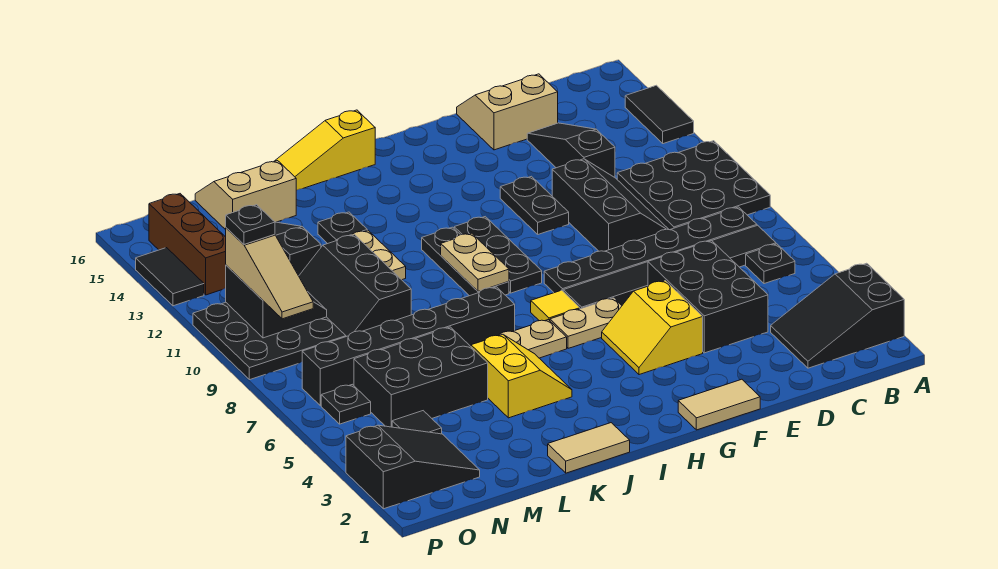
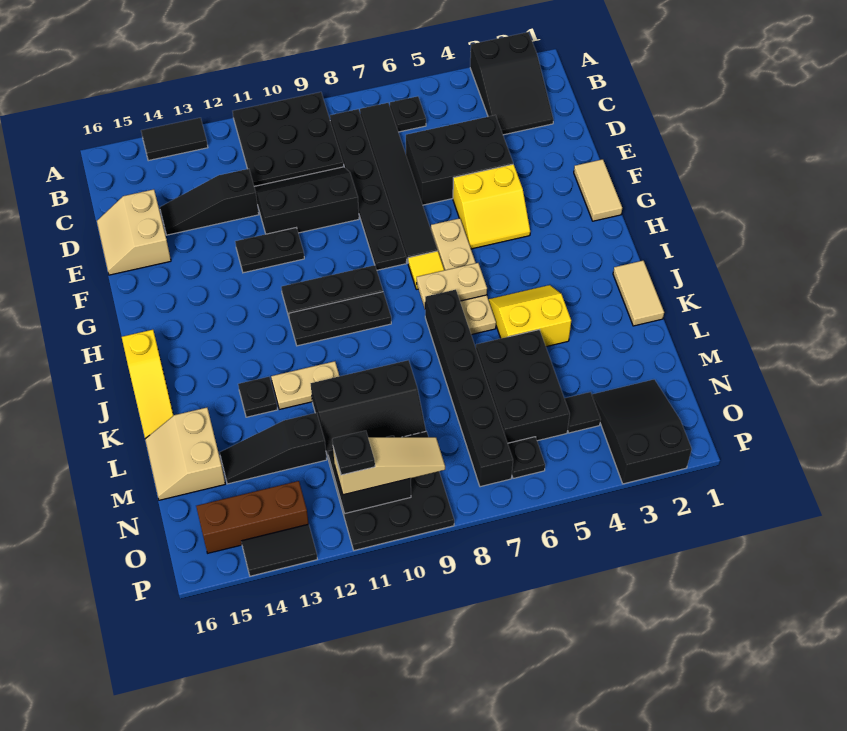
tan 1x2 plate [441,233,509,292] -> tan 1x2 plate moved to [417,263,487,308]

